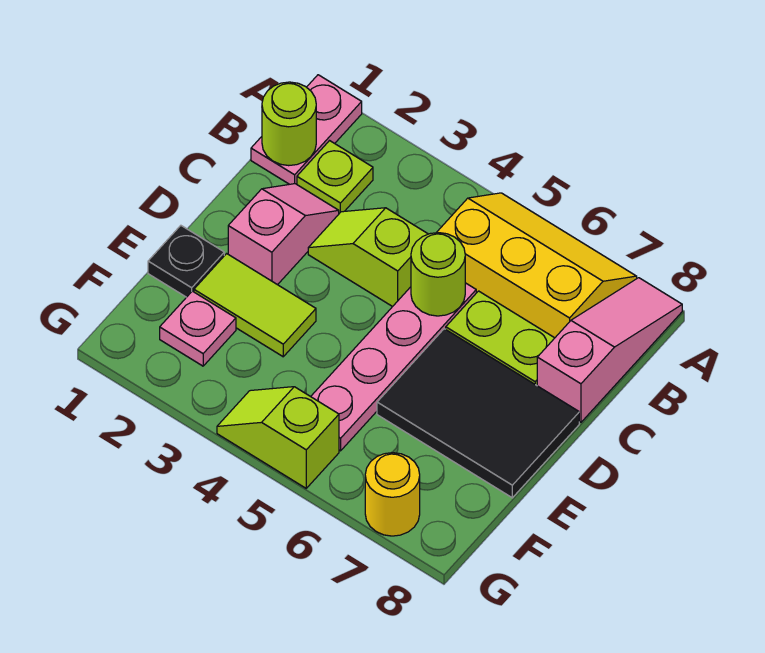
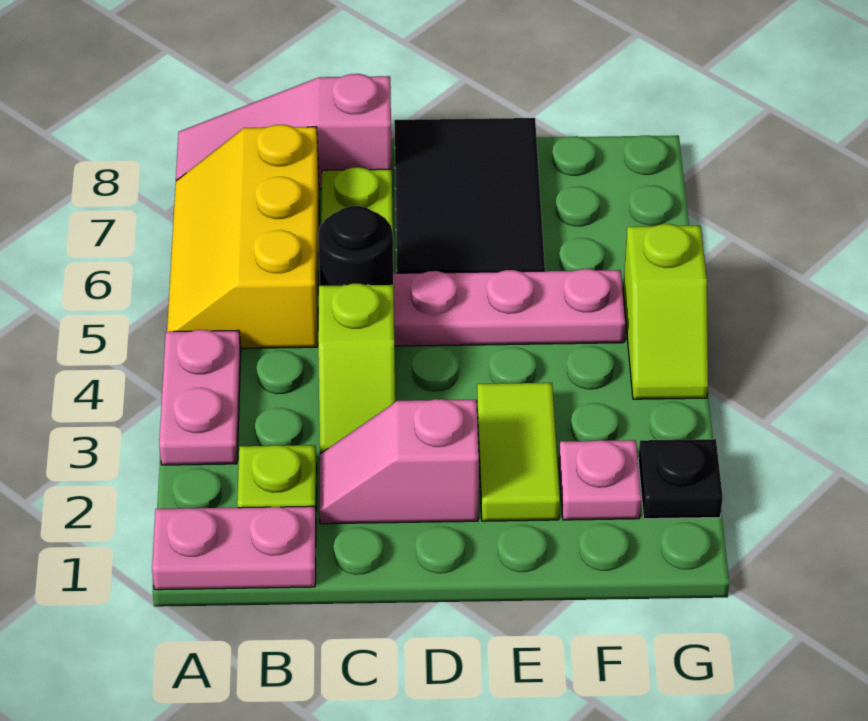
none -> pink 1x2 plate [159,330,241,465]
lime 1x1 round brick [262,82,316,166] -> none
lime 1x1 round brick [411,233,465,316] -> black 1x1 round brick [318,206,393,286]
black 1x1 plate [148,226,224,297] -> black 1x1 plate moved to [638,439,723,519]
yellow 1x1 round brick [365,453,420,536] -> none

